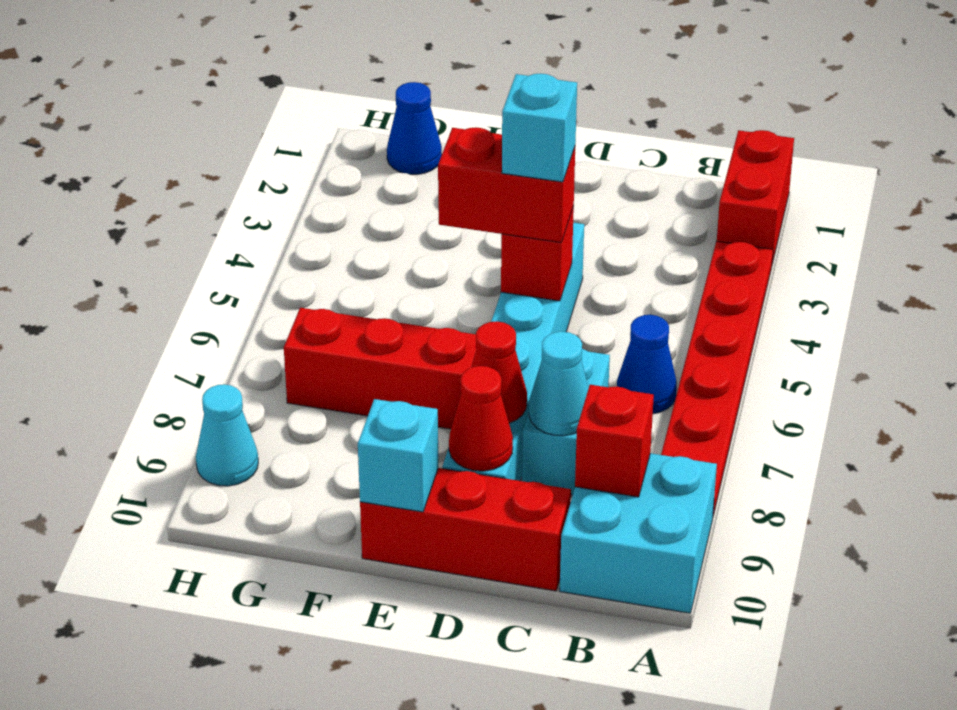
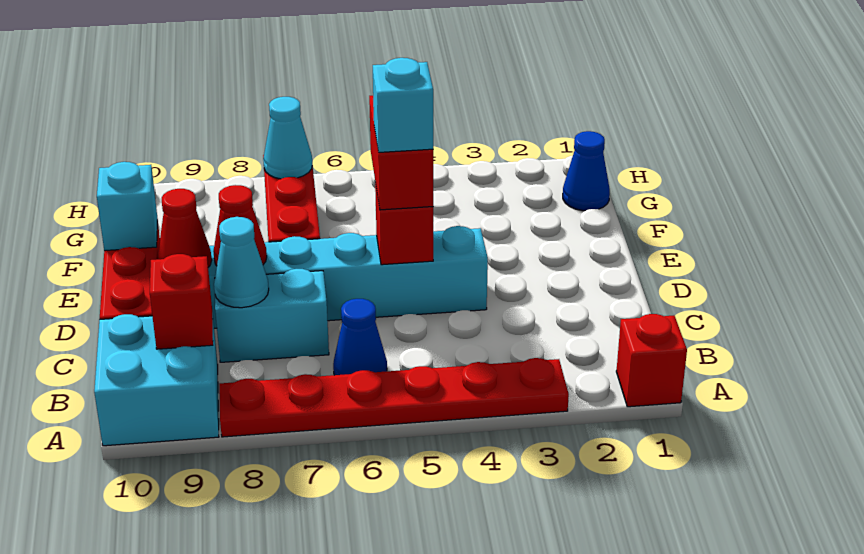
red 1x2 brick [717,130,794,264] -> red 1x1 brick [616,314,687,407]
cyan 1x1 cone [196,384,258,486] -> cyan 1x1 cone moved to [263,97,312,179]

